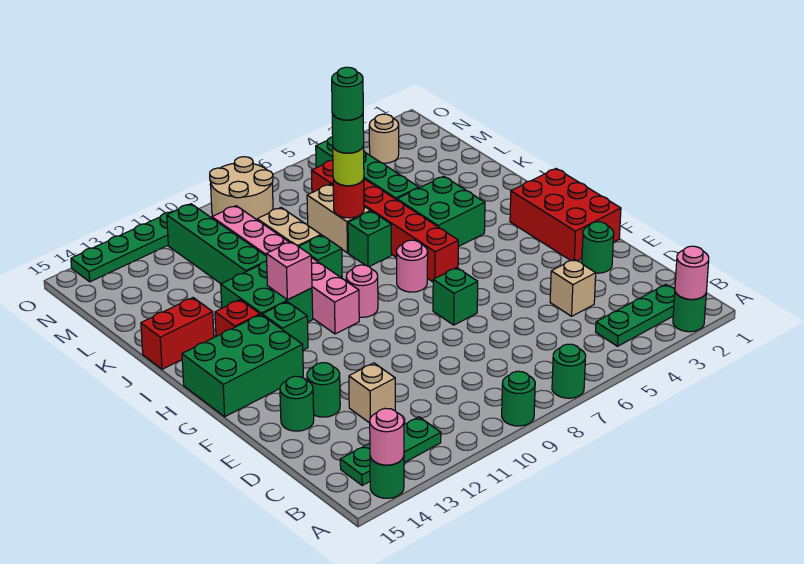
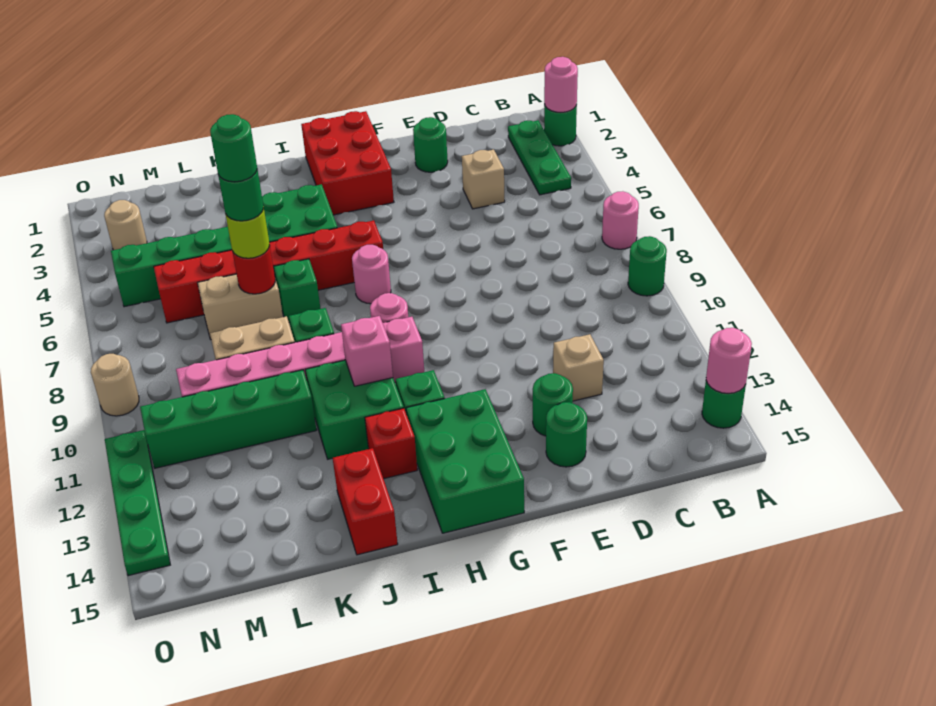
green 1x1 round brick [552,344,586,398] -> pink 1x1 round brick [602,191,639,249]
green 1x3 plate [340,417,441,485] -> none
red 2x3 brick [510,169,621,261] -> red 2x3 brick turned to [301,111,394,215]
green 1x1 brick [433,268,478,325] -> none
tan 2x2 round brick [210,157,273,220] -> tan 1x1 round brick [91,354,139,416]

